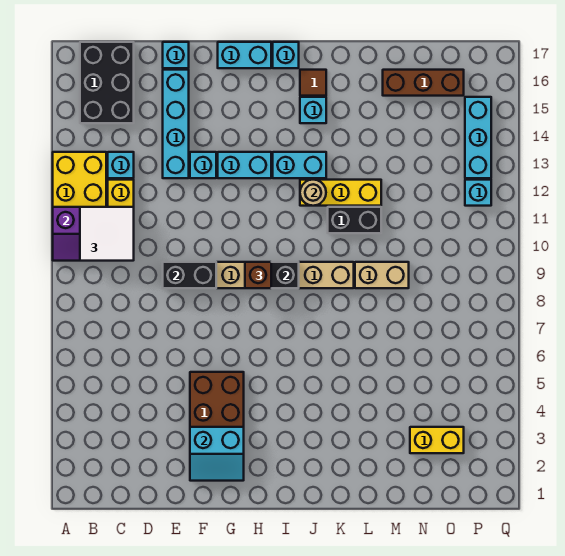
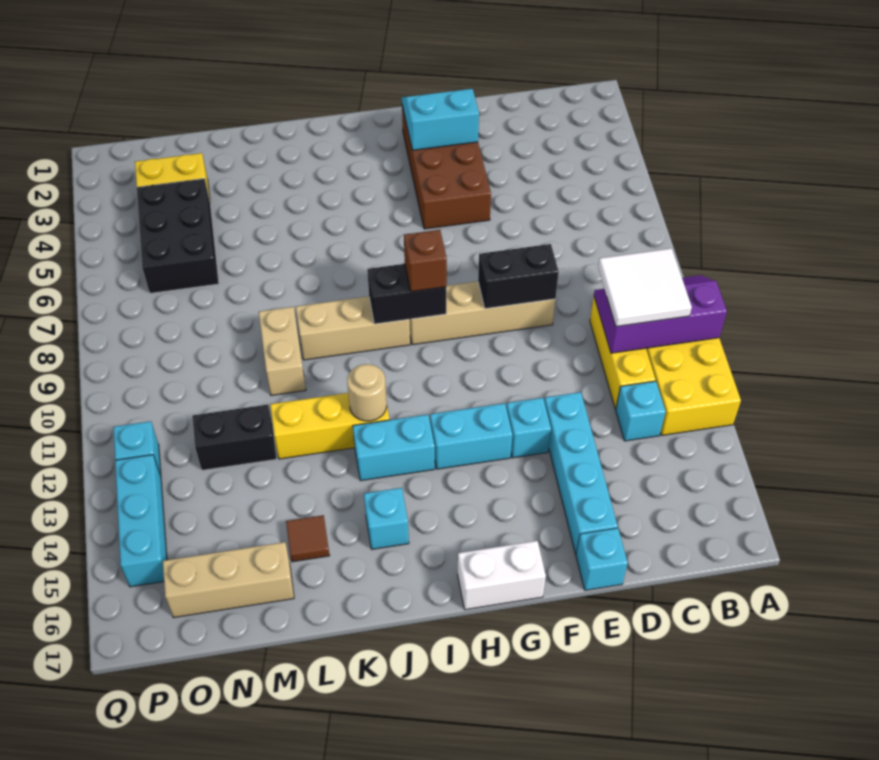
black 2x3 brick [80,42,134,123] -> black 2x3 brick moved to [137,179,219,293]
cyan 1x2 brick [218,42,271,68] -> white 1x2 brick [458,541,546,610]
cyan 1x1 brick [273,42,299,68] -> none
brown 1x1 tile [300,70,326,96] -> brown 1x1 tile moved to [286,515,330,562]
black 1x2 brick [328,207,381,233] -> black 1x2 brick moved to [192,405,277,470]
tan 1x2 brick [355,262,409,288] -> tan 1x2 brick turned to [259,307,306,396]
brown 1x3 brick [383,70,464,96] -> tan 1x3 brick [163,542,294,618]

